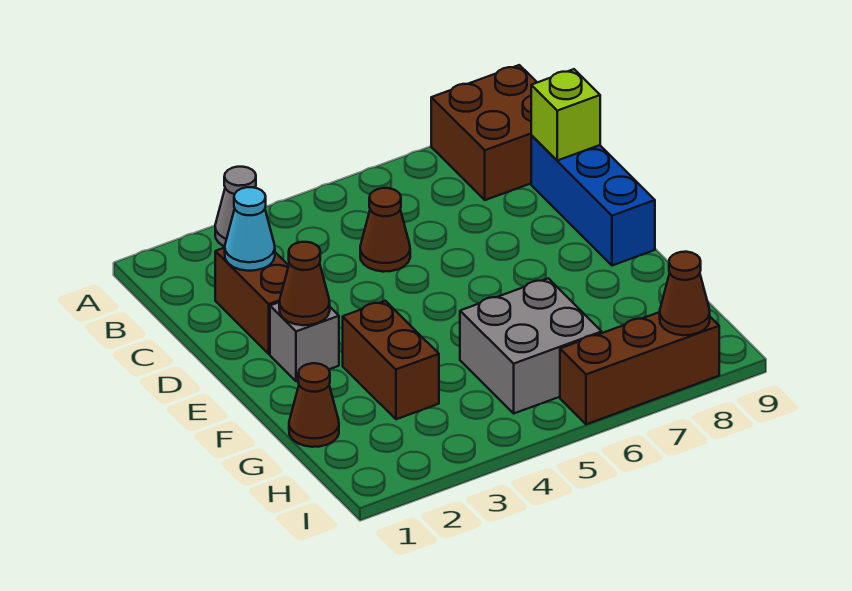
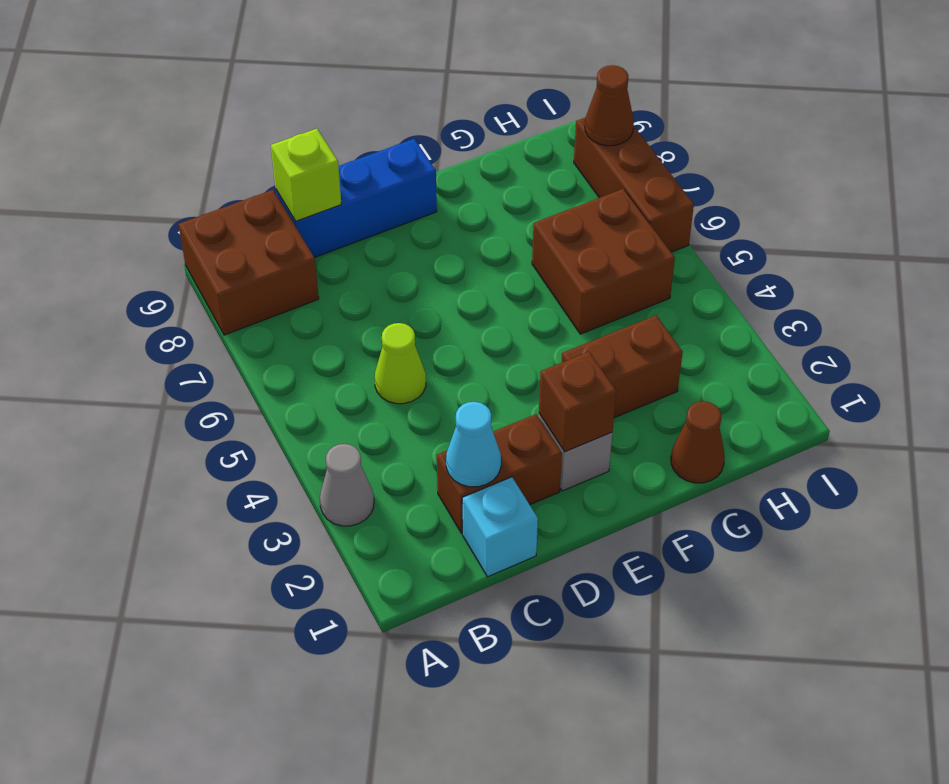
none -> cyan 1x1 brick [462,477,538,577]
brown 1x1 cone [360,188,410,272] -> lime 1x1 cone [375,323,426,404]
brown 1x1 cone [279,242,330,325] -> brown 1x1 brick [539,352,616,452]
grey 2x2 brick [460,279,602,413] -> brown 2x2 brick [532,189,675,334]

